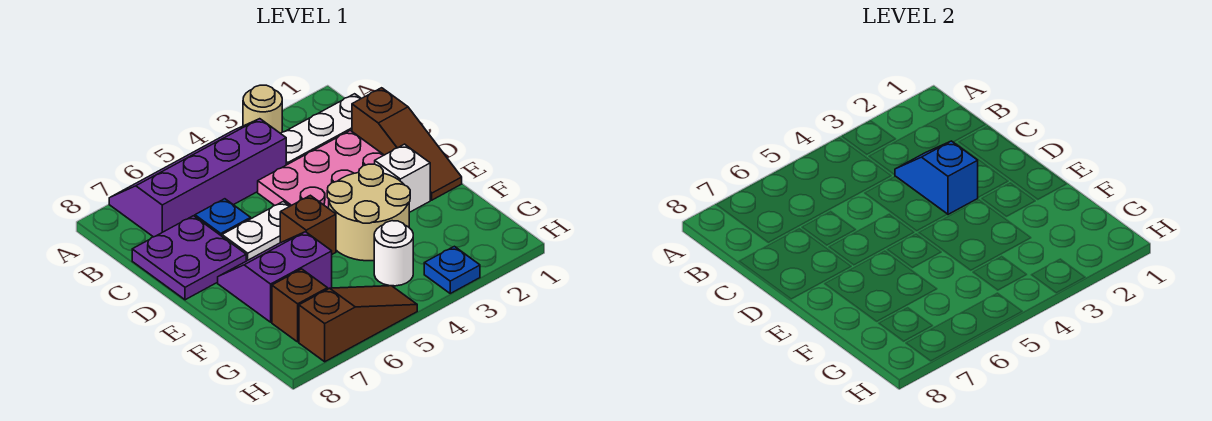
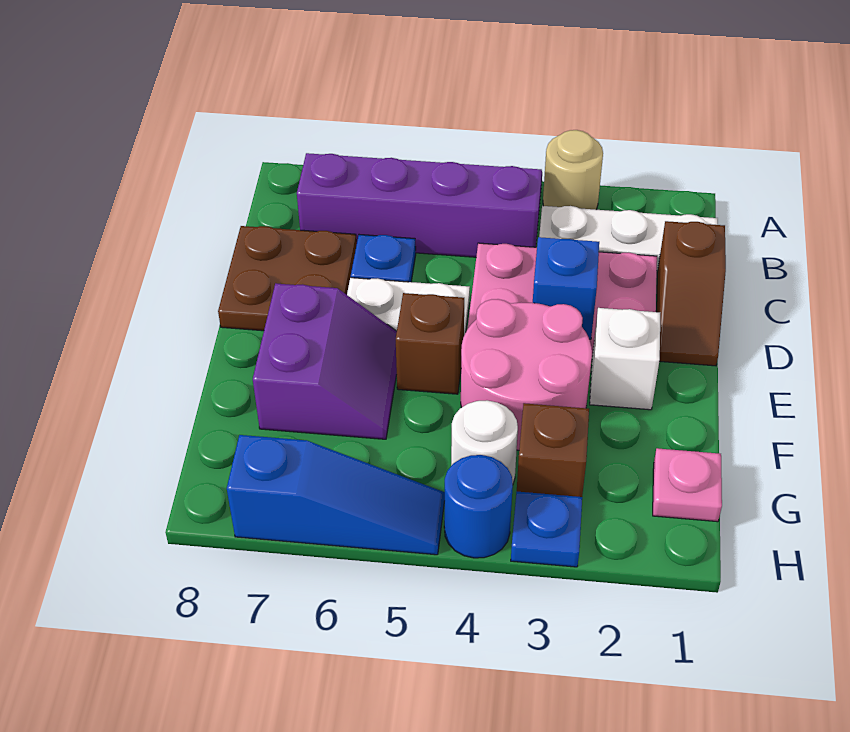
brown 1x3 slope [352,88,462,200] -> brown 1x2 slope [657,221,726,366]
purple 2x2 plate [132,216,246,300] -> brown 2x2 plate [218,226,356,331]
tan 2x2 round brick [327,164,410,261] -> pink 2x2 round brick [461,299,592,450]
purple 2x2 slope [218,232,332,322] -> purple 2x2 slope turned to [253,283,397,439]
none -> pink 1x1 plate [653,448,722,522]
brown 1x1 brick [272,269,328,342] -> brown 1x1 brick moved to [517,403,589,497]
none -> blue 1x1 round brick [444,455,513,558]
brown 1x3 slope [299,286,417,362] -> blue 1x3 slope [227,435,445,555]

